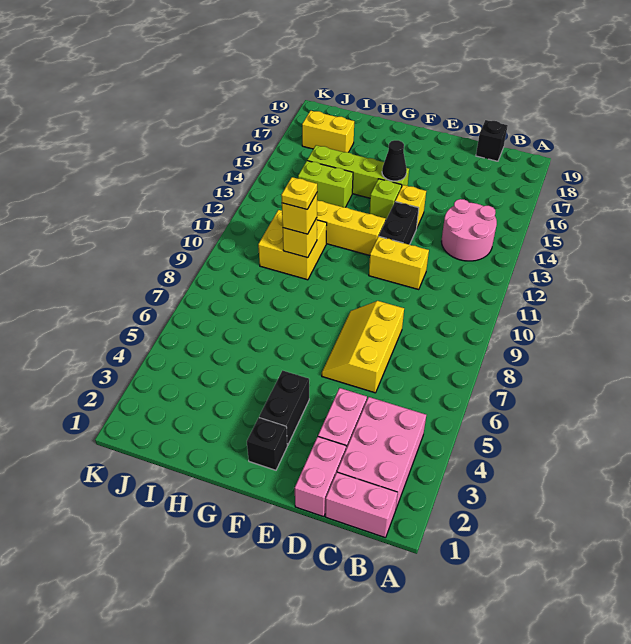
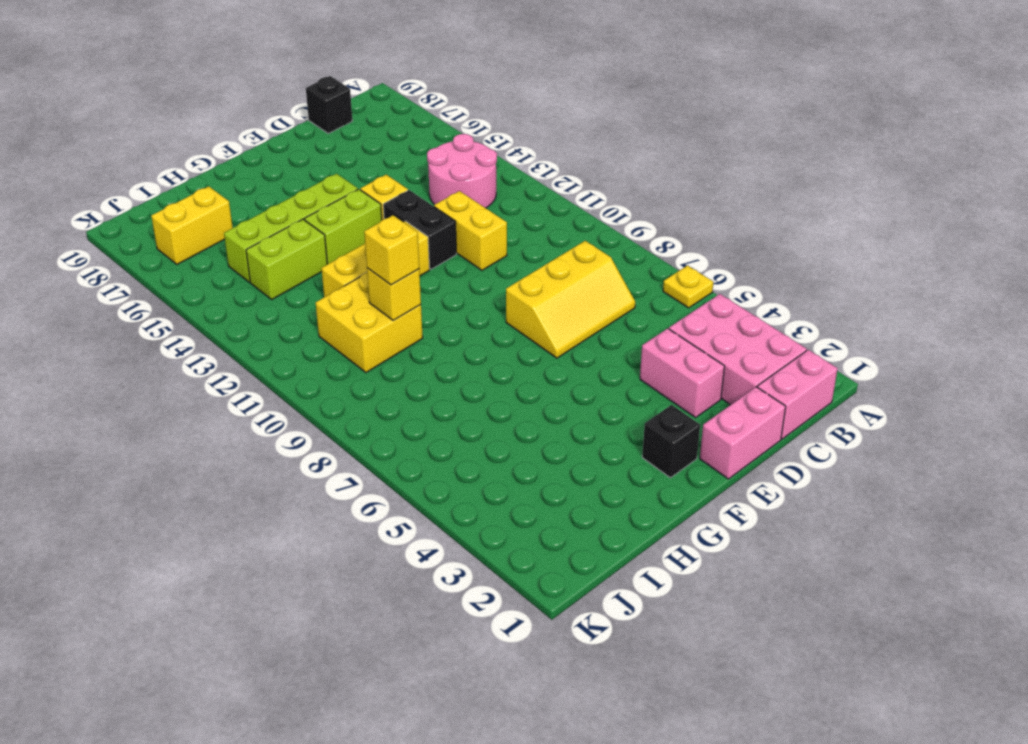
pink 1x2 brick [295,436,346,517] -> pink 1x2 brick turned to [700,387,786,479]
yellow 2x3 slope [322,301,404,393] -> yellow 2x3 slope turned to [506,241,635,358]
yellow 1x2 brick [369,236,429,290] -> yellow 1x2 brick turned to [434,191,507,270]
black 1x2 brick [259,370,309,445] -> none
lime 1x1 brick [369,179,402,221] -> lime 1x2 brick [304,189,382,264]
black 1x1 cone [382,140,407,181] -> none
yellow 1x1 plate [281,177,317,209] -> yellow 1x1 plate moved to [663,265,713,308]

